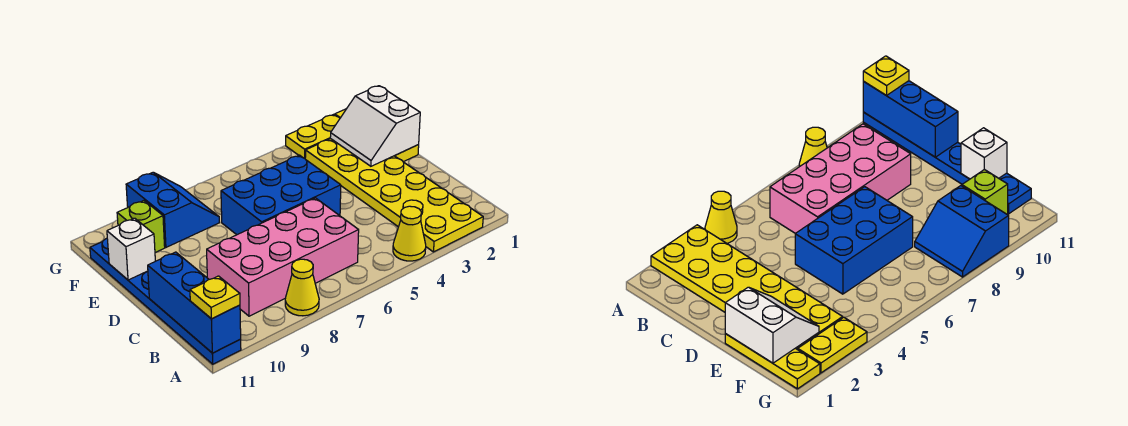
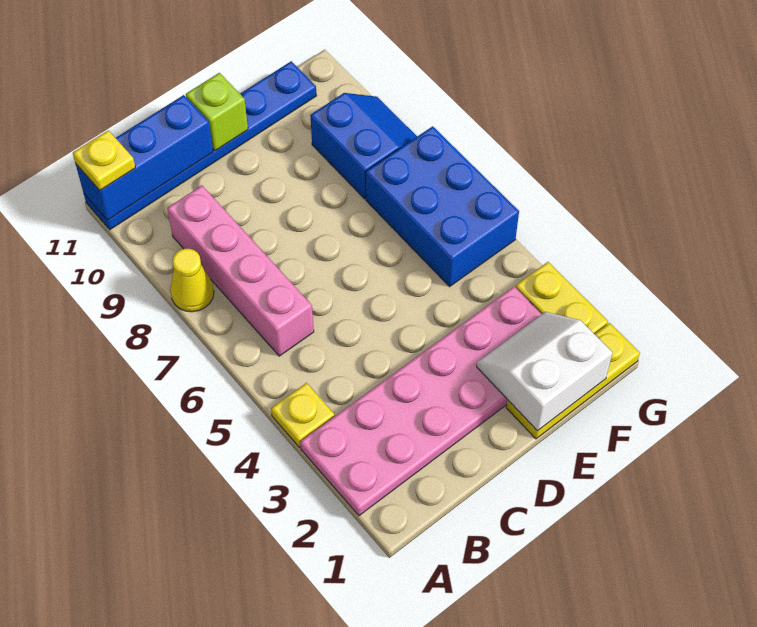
yellow 2x6 plate [305,139,483,252] -> pink 2x6 plate [300,287,542,516]
yellow 1x1 cone [393,206,426,261] -> yellow 1x1 plate [271,383,334,447]
pink 2x4 brick [207,198,359,316] -> pink 1x4 brick [167,186,314,356]
blue 2x3 brick [221,155,341,235] -> blue 2x3 brick moved to [366,126,519,287]
white 1x1 brick [107,218,155,280] -> none
blue 2x2 slope [126,172,220,247] -> blue 2x2 slope turned to [310,93,417,199]
lime 1x1 brick [117,201,165,253] -> lime 1x1 brick moved to [186,73,248,151]

